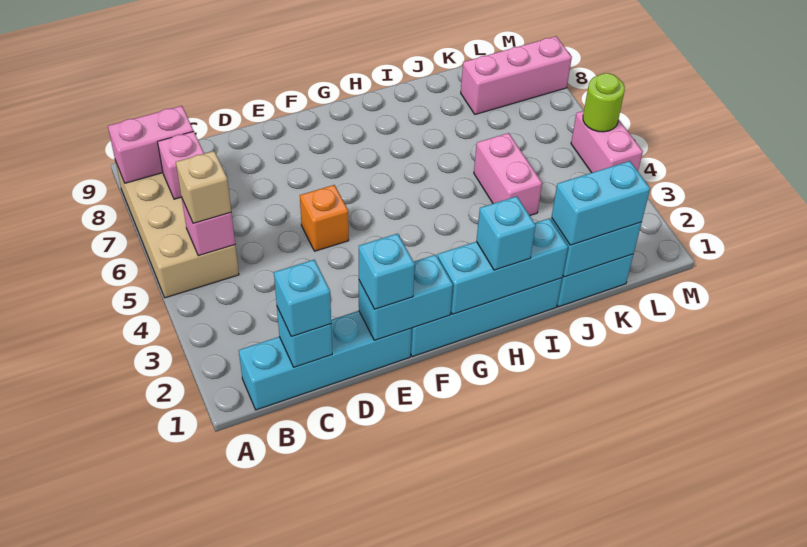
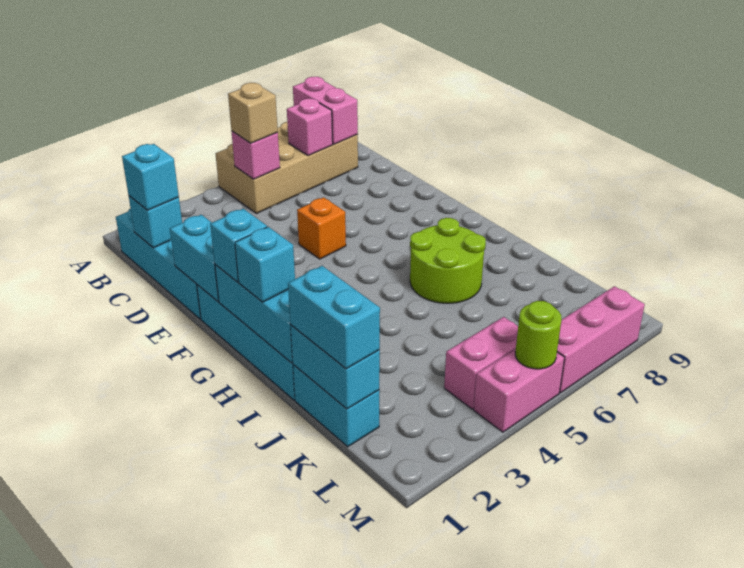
cyan 1x1 brick [359,234,415,309] -> cyan 1x1 brick moved to [210,209,267,282]
none -> lime 2x2 round brick [410,218,486,303]
pink 1x2 brick [474,133,542,215] -> pink 1x2 brick moved to [444,317,518,409]
pink 1x3 brick [461,36,572,114] -> pink 1x3 brick turned to [557,286,645,393]

